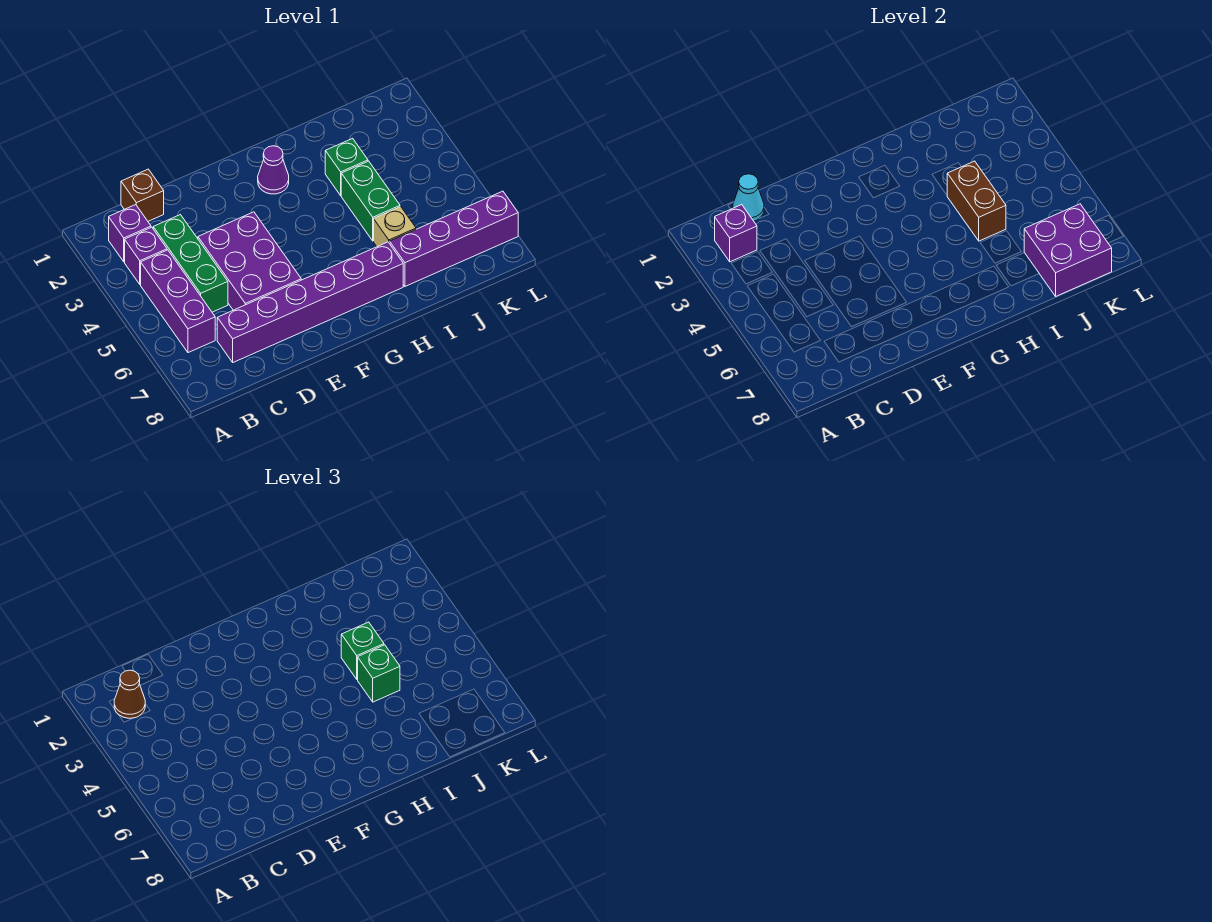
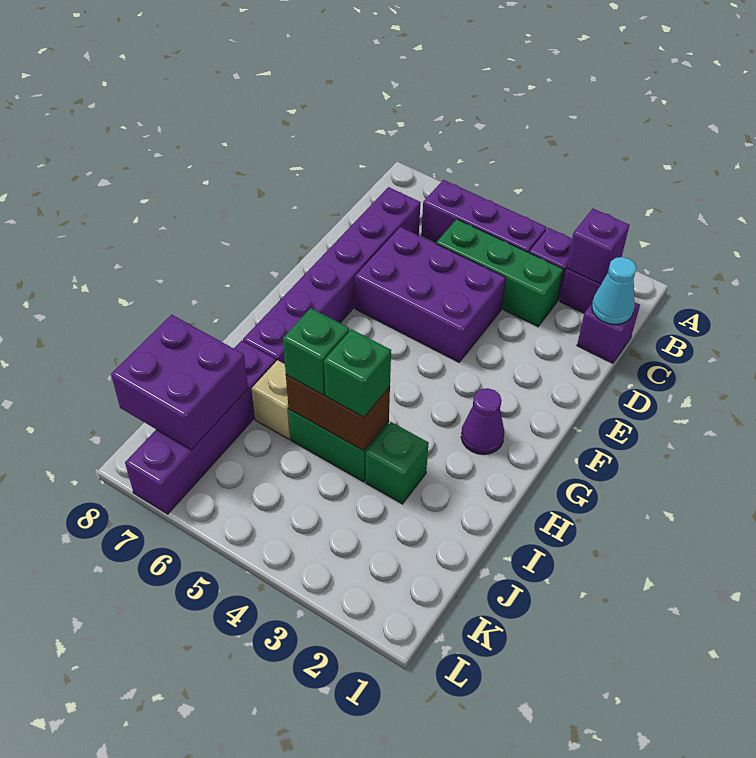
brown 1x1 cone [114,670,145,718] -> none
brown 1x1 brick [121,169,164,221] -> purple 1x1 brick [577,303,640,363]

